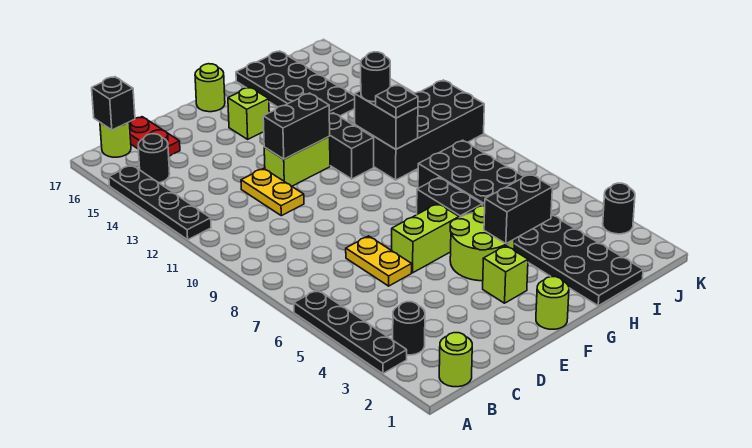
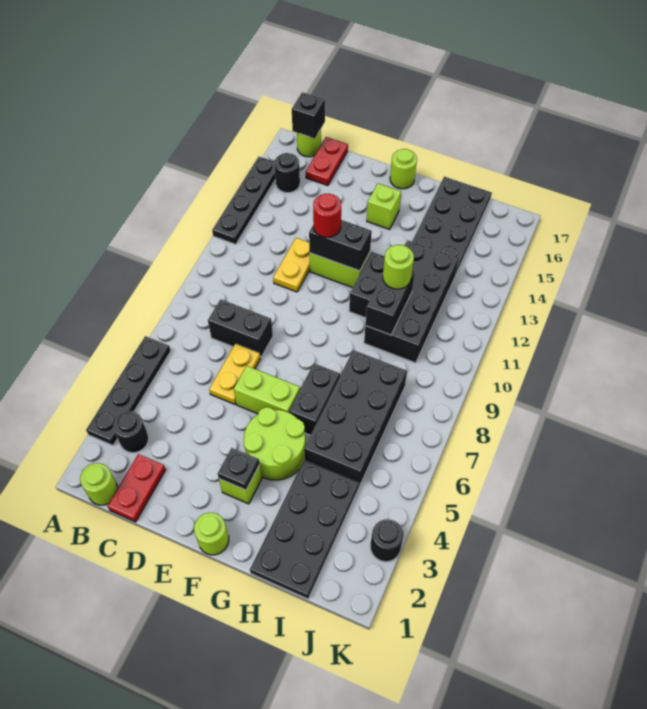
none -> red 1x2 plate [108,454,166,522]
none -> red 1x1 round brick [313,194,341,237]
black 1x2 brick [484,174,552,244] -> black 1x2 brick moved to [208,299,273,358]
black 2x4 brick [355,80,484,180] -> black 2x4 brick turned to [364,240,459,363]
black 1x1 plate [376,85,418,118] -> black 1x1 plate moved to [218,448,260,490]
black 1x1 round brick [361,52,390,102] -> lime 1x1 round brick [383,245,414,289]

